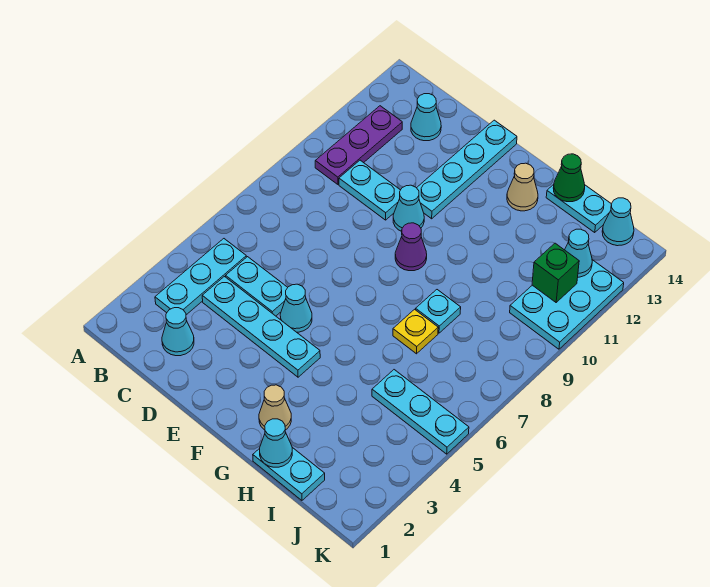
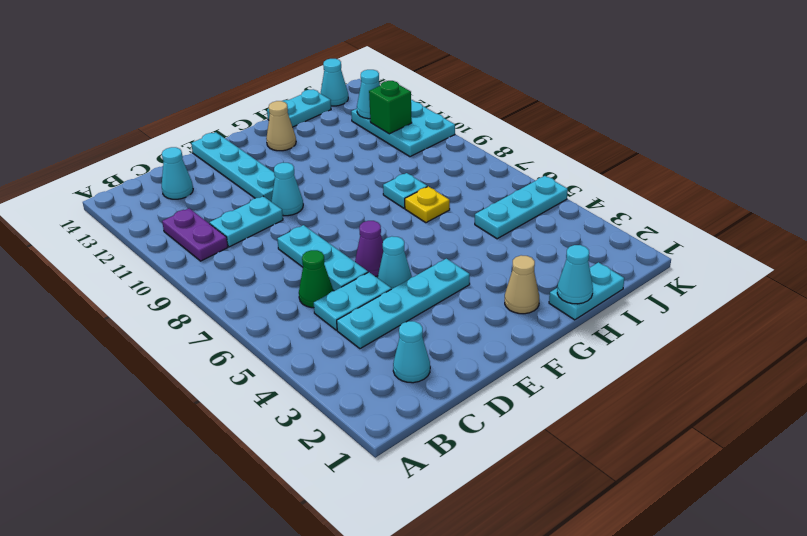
cyan 1x3 plate [155,239,246,315] -> cyan 1x3 plate moved to [277,225,368,291]
purple 1x3 plate [315,106,402,184] -> purple 1x2 plate [162,208,228,261]
purple 1x1 cone [395,223,427,271] -> purple 1x1 cone moved to [355,221,383,276]
green 1x1 cone [553,154,585,202] -> green 1x1 cone moved to [299,250,333,308]

